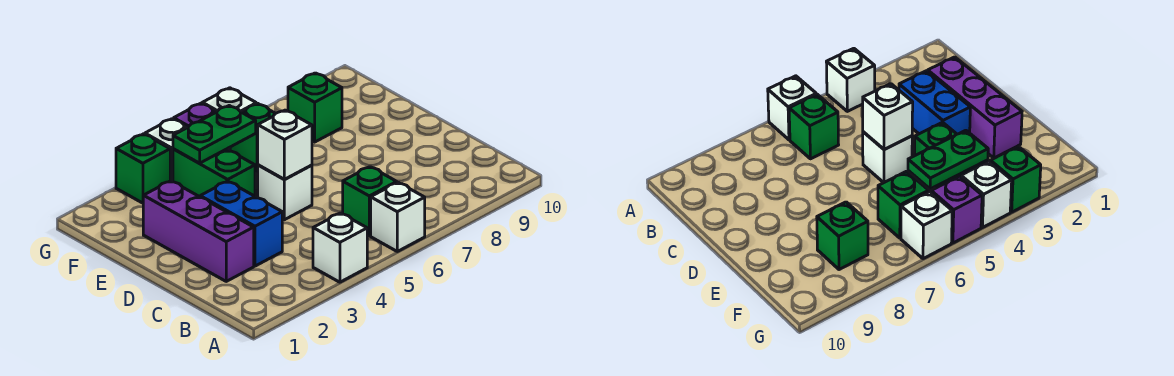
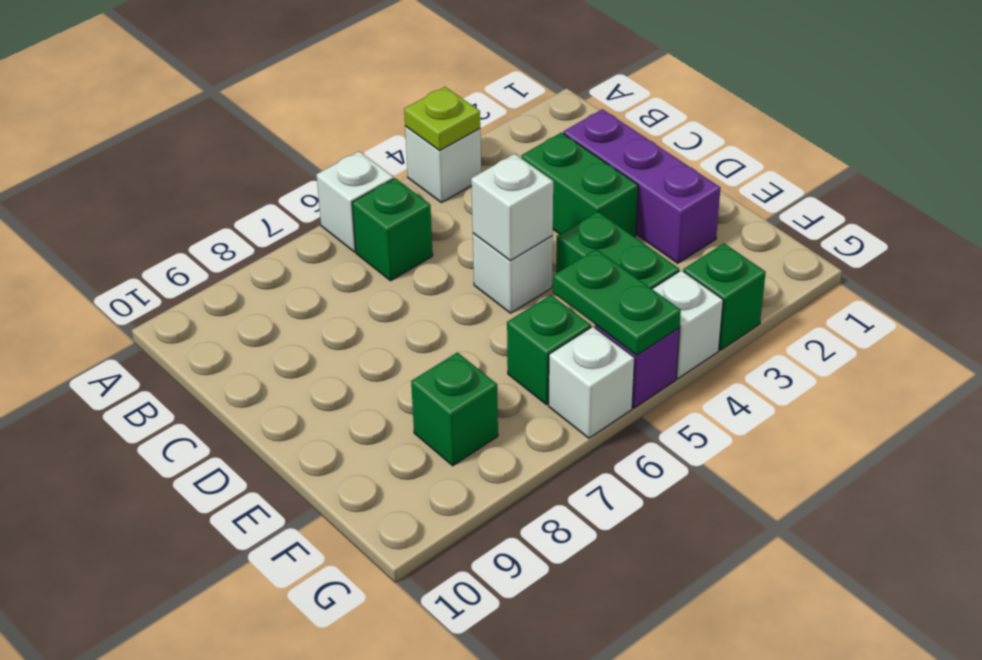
none -> lime 1x1 plate [404,87,480,151]
blue 1x2 brick [200,181,282,266] -> green 1x2 brick [522,133,638,237]
green 1x2 plate [173,106,256,163] -> green 1x2 plate turned to [553,249,681,355]

